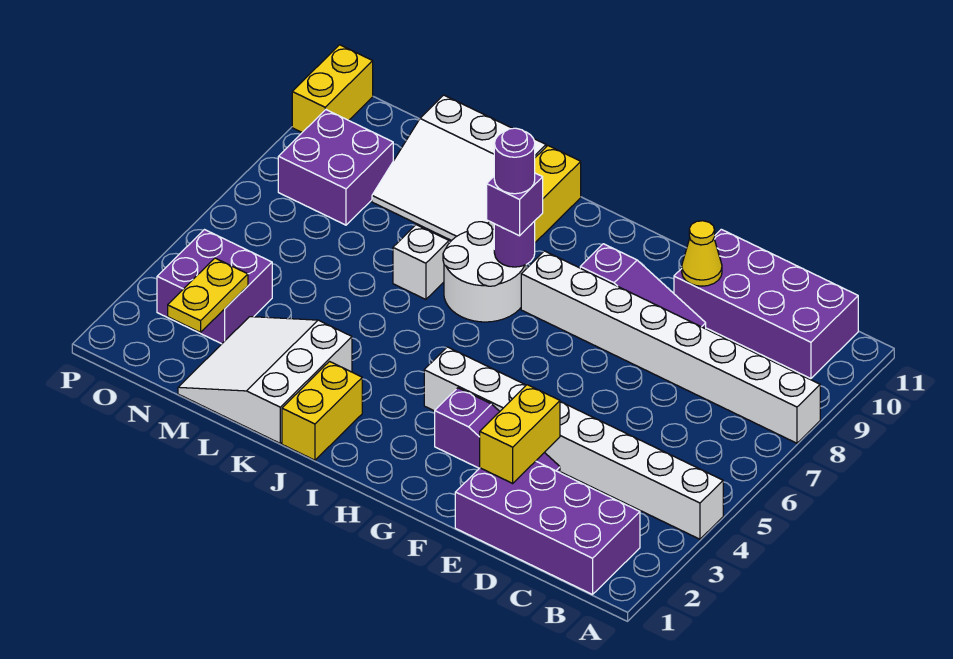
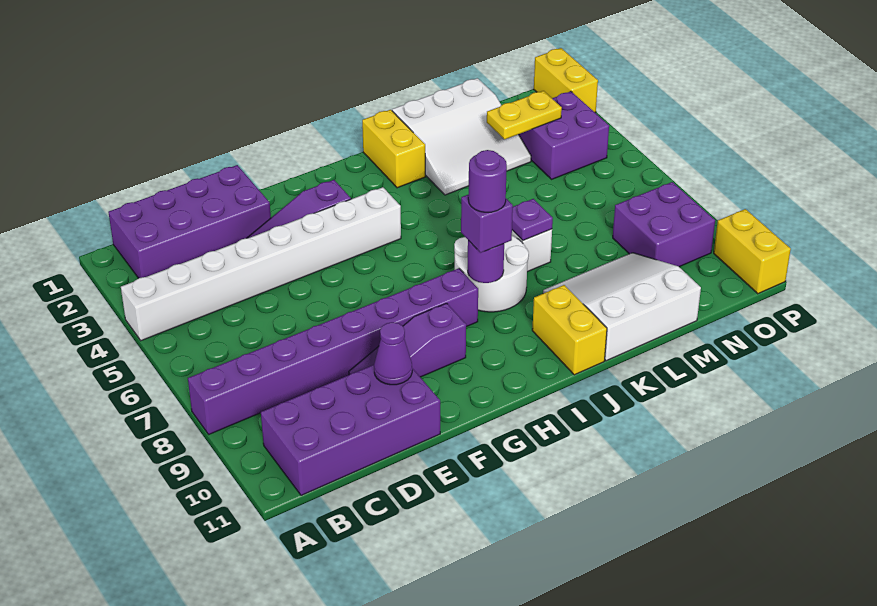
white 1x8 brick [521,251,820,443] -> purple 1x8 brick [188,268,478,434]
yellow 1x2 brick [480,385,560,483] -> yellow 1x2 brick moved to [534,48,598,112]
yellow 1x1 cone [682,221,722,286] -> purple 1x1 cone [374,322,412,385]
white 3x3 slope [178,317,352,443] -> white 3x3 slope turned to [392,78,531,195]
none -> purple 1x1 plate [512,199,553,241]
yellow 1x2 plate [168,258,248,332] -> yellow 1x2 plate turned to [487,91,562,139]

